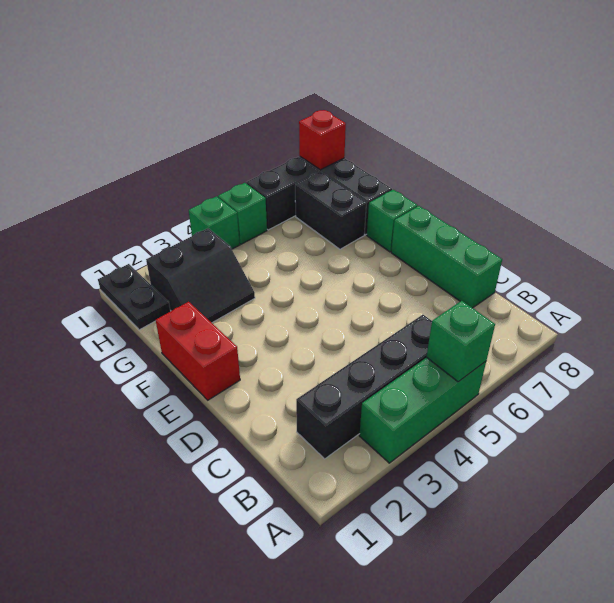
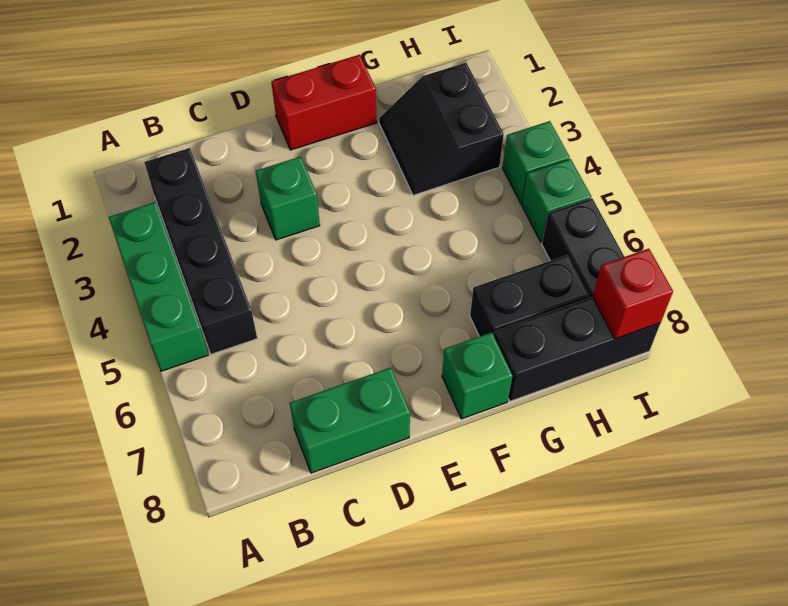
green 1x1 brick [426,301,495,382] -> green 1x1 brick moved to [256,157,320,240]
green 1x3 brick [391,206,502,308] -> green 1x2 brick [290,368,410,473]
black 1x2 plate [98,264,170,330] -> none

